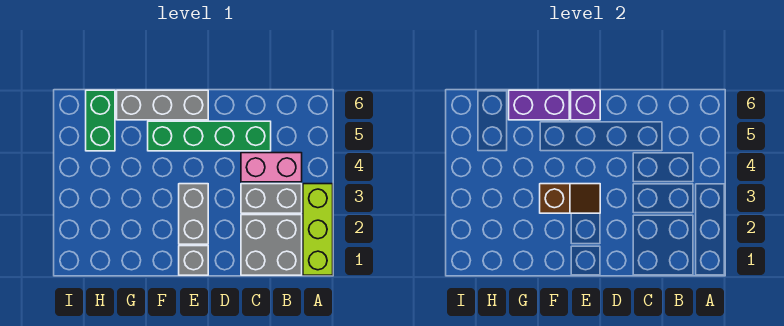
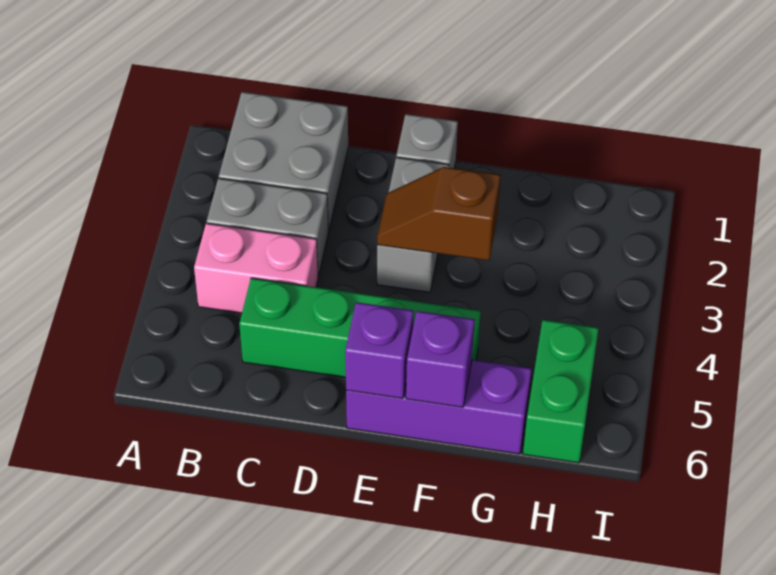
lime 1x3 brick [303,184,333,275] -> none
grey 1x3 brick [117,90,208,120] -> purple 1x3 brick [346,360,532,454]
purple 1x2 brick [509,90,569,120] -> purple 1x1 brick [406,311,475,407]

